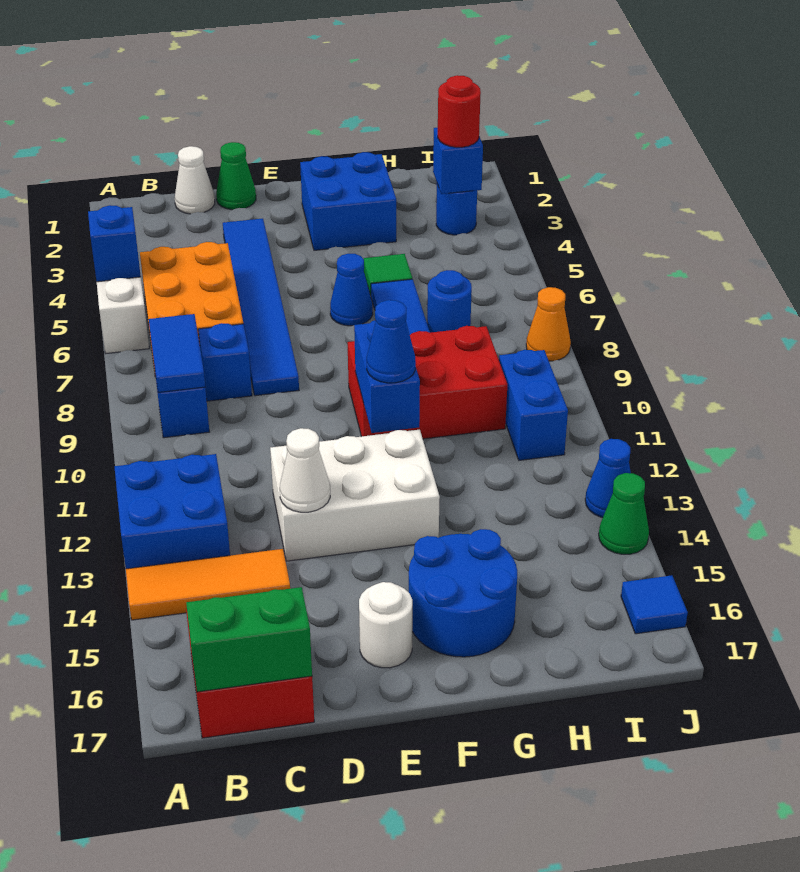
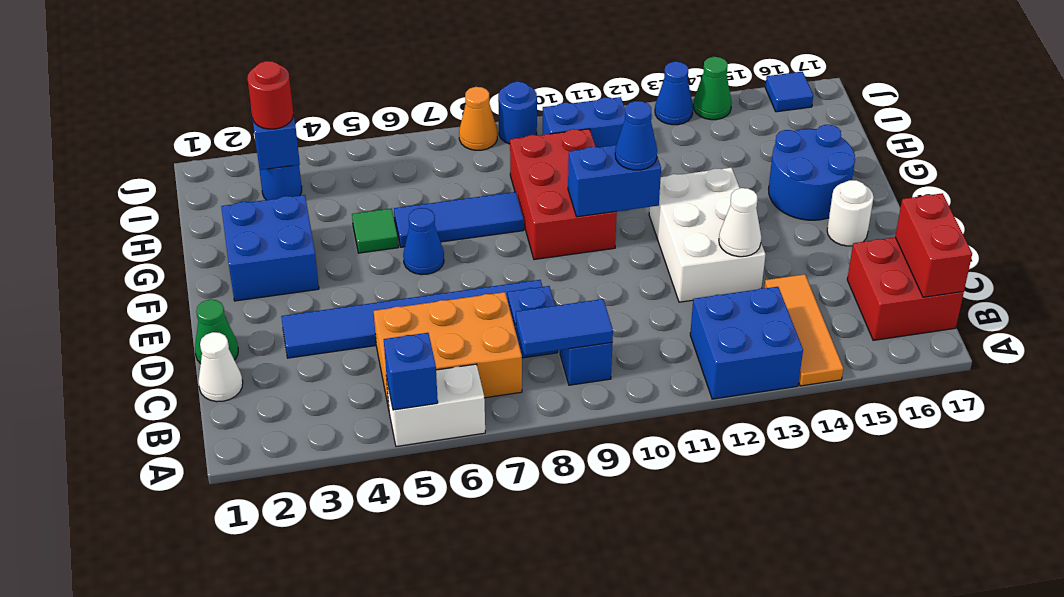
green 1x2 brick [186,587,312,692] -> red 1x2 brick [895,193,972,297]
blue 1x1 round brick [427,270,472,333] -> blue 1x1 round brick moved to [498,82,537,144]

